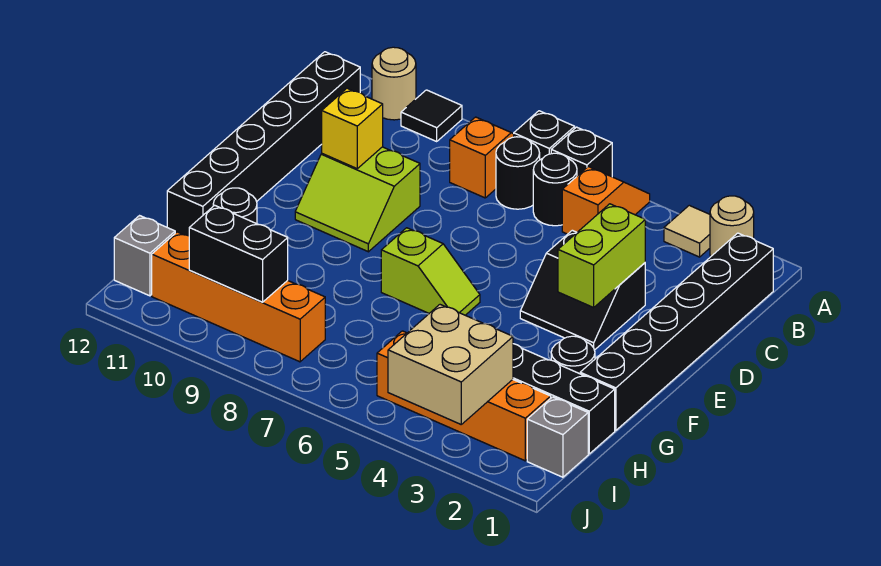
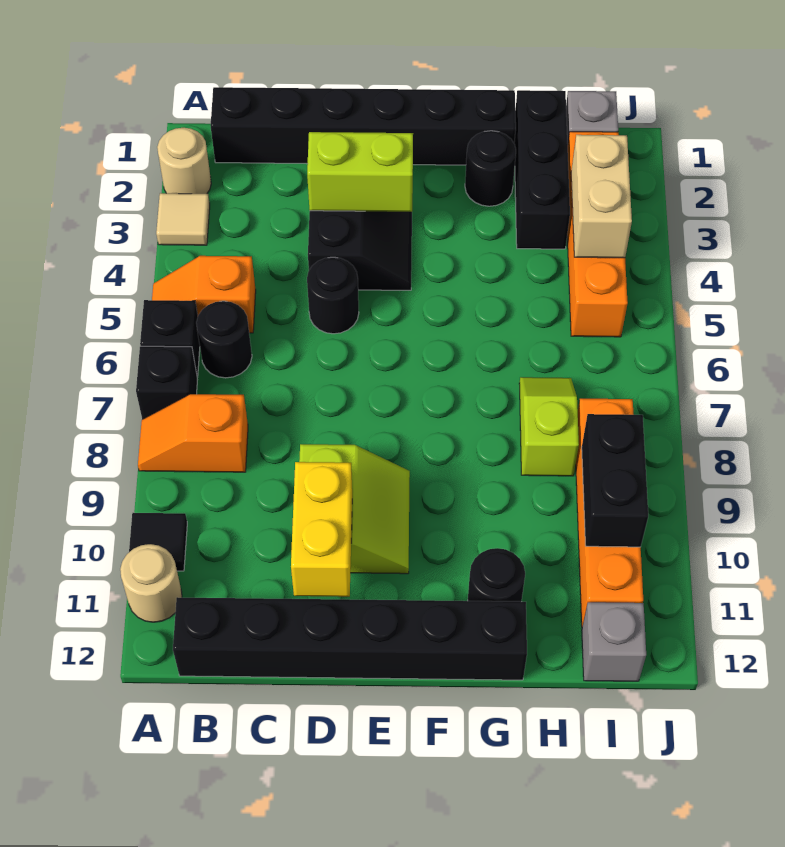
black 1x1 round brick [496,137,540,209] -> black 1x1 round brick moved to [307,257,359,334]
yellow 1x1 brick [322,88,383,168] -> yellow 1x2 brick [291,462,352,597]
lime 1x2 slope [381,228,480,315] -> lime 1x2 slope moved to [519,377,579,476]
tan 2x2 brick [388,305,513,424] -> tan 1x2 brick [571,135,632,258]

